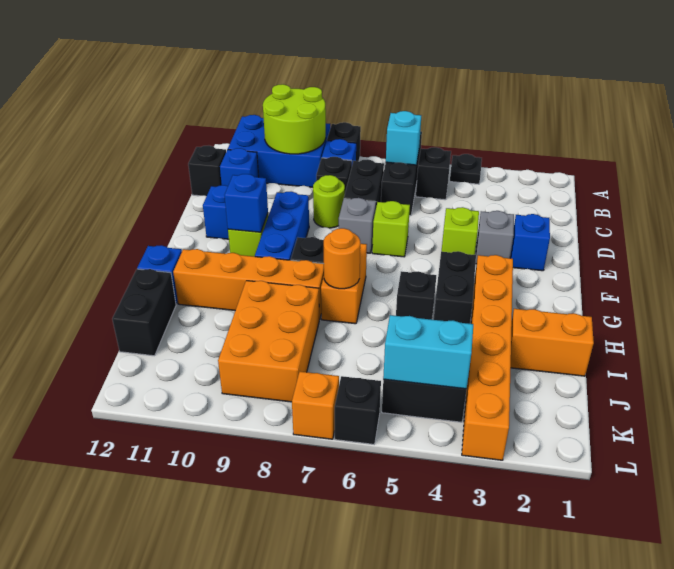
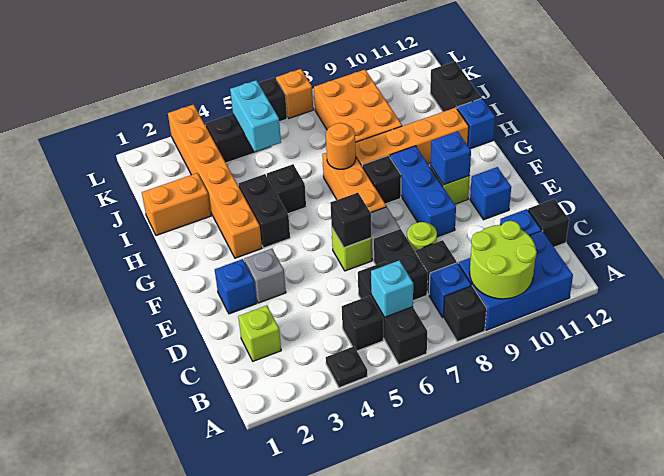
lime 1x1 brick [442,207,479,255] -> lime 1x1 brick moved to [238,306,281,361]
none -> black 1x1 brick [330,193,371,248]
orange 1x2 brick [321,244,367,324] -> orange 1x3 brick [322,153,386,213]
cyan 1x2 brick [383,315,473,389] -> cyan 1x2 brick turned to [230,80,281,152]

